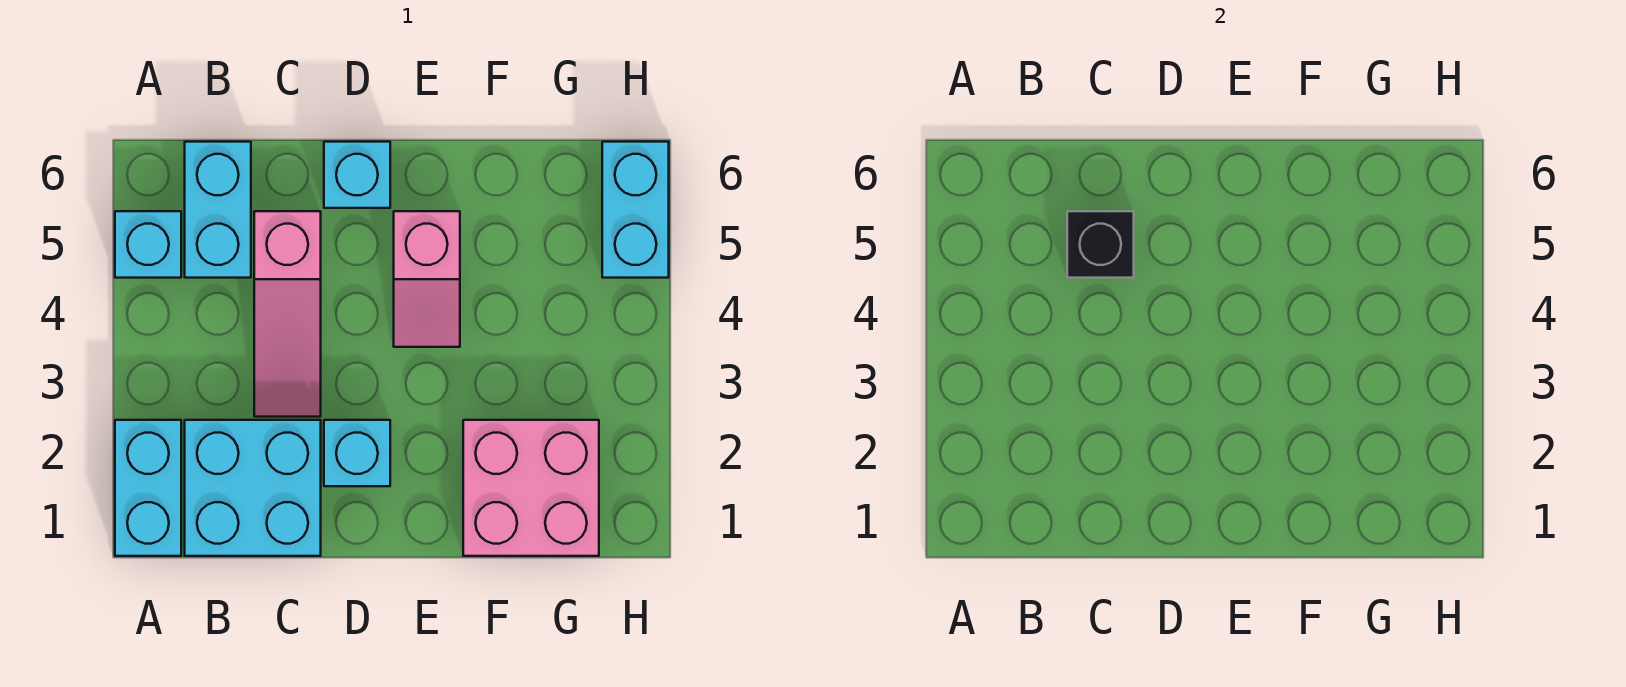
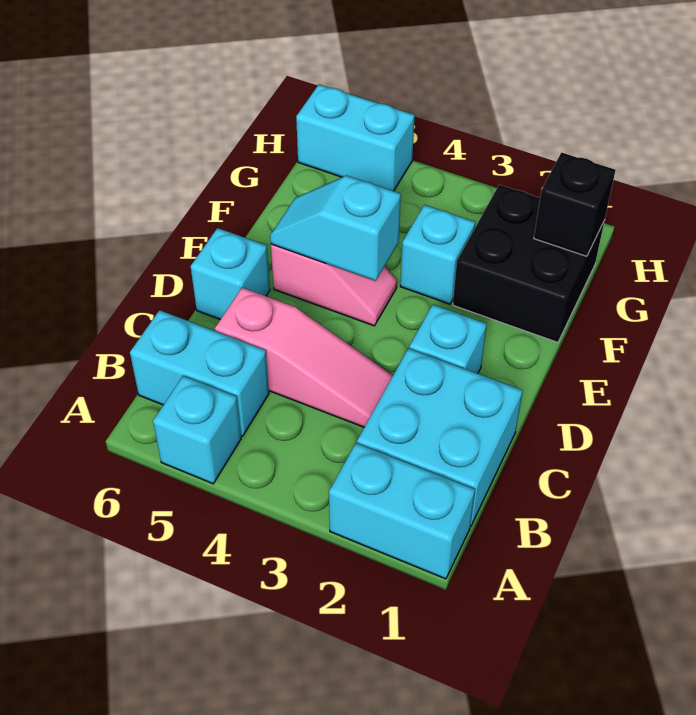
black 1x1 brick [1067,211,1134,278] -> black 1x1 brick moved to [534,153,615,256]
none -> cyan 1x2 slope [270,175,401,281]
pink 2x2 brick [463,420,599,556] -> black 2x2 brick [453,185,605,342]
none -> cyan 1x1 brick [400,205,475,304]

